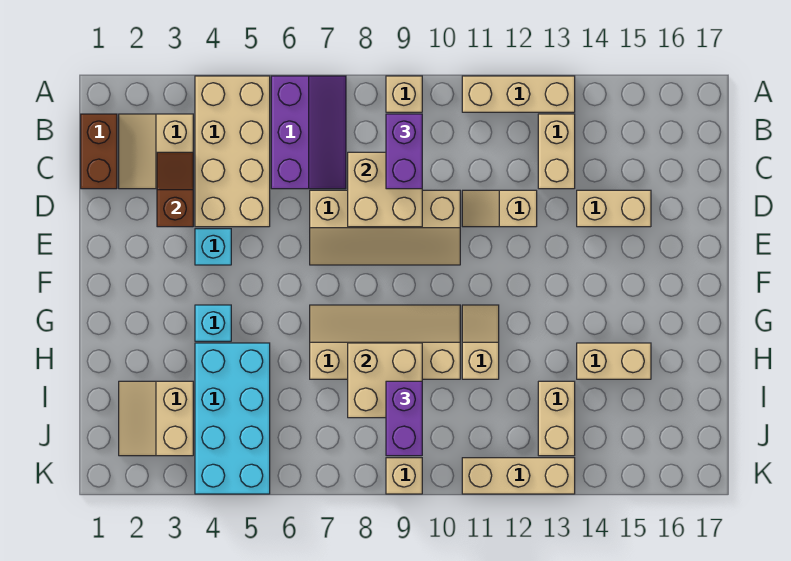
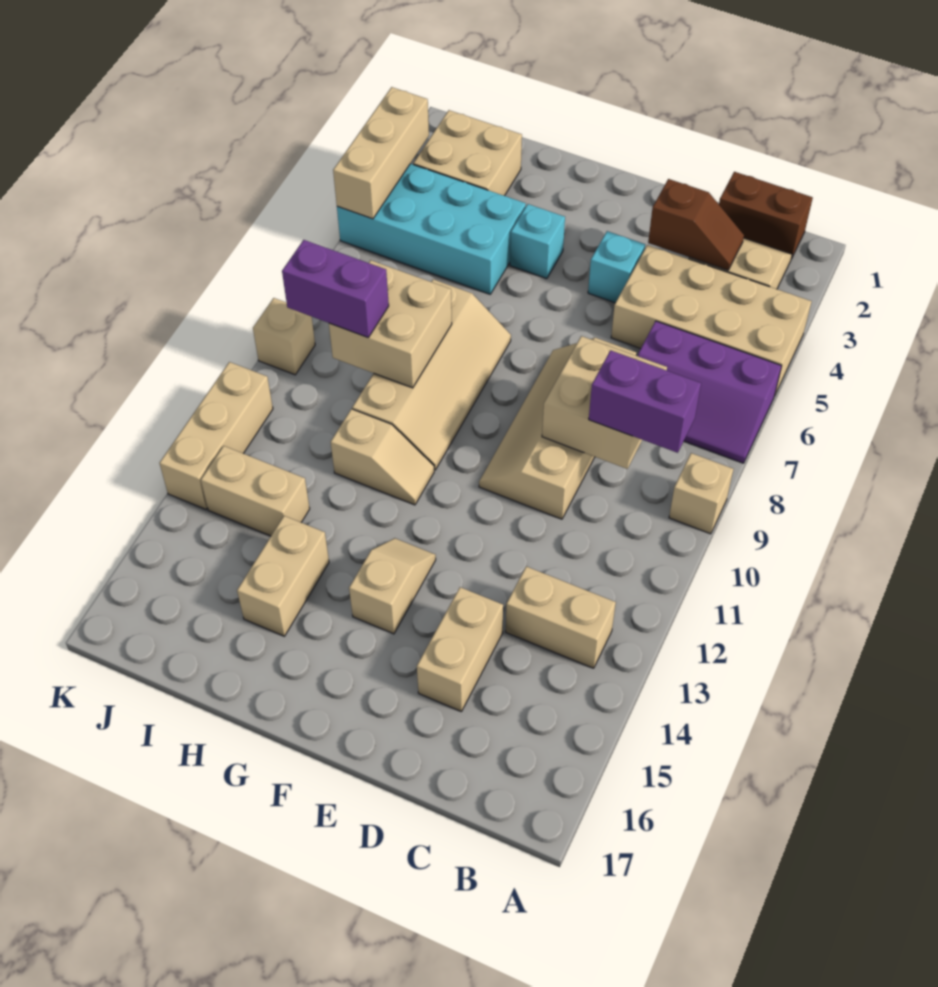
tan 1x3 brick [462,76,575,112] -> tan 1x3 brick moved to [333,87,429,219]
tan 1x2 slope [462,190,537,227] -> tan 1x2 slope moved to [349,538,436,634]
tan 2x2 slope [119,381,193,456] -> tan 2x2 brick [413,110,522,196]

